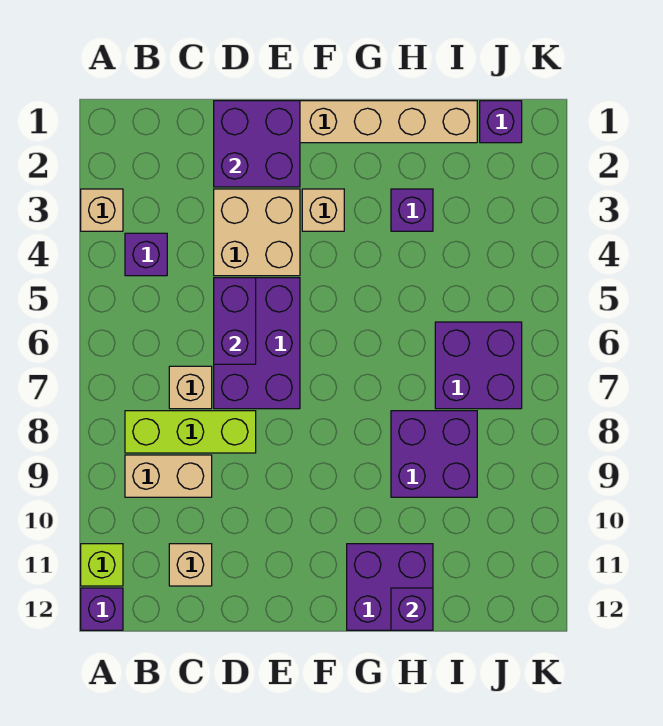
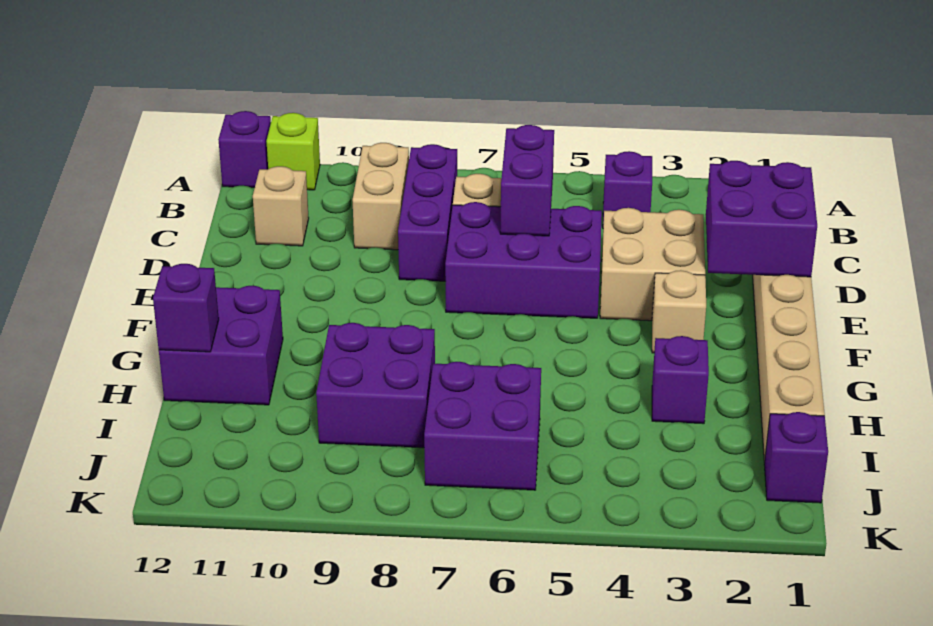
tan 1x1 brick [81,189,123,231] -> none
lime 1x3 brick [125,411,256,453] -> purple 1x3 brick [398,144,457,281]
purple 1x2 brick [214,278,256,364] -> purple 1x2 brick turned to [500,125,554,236]

